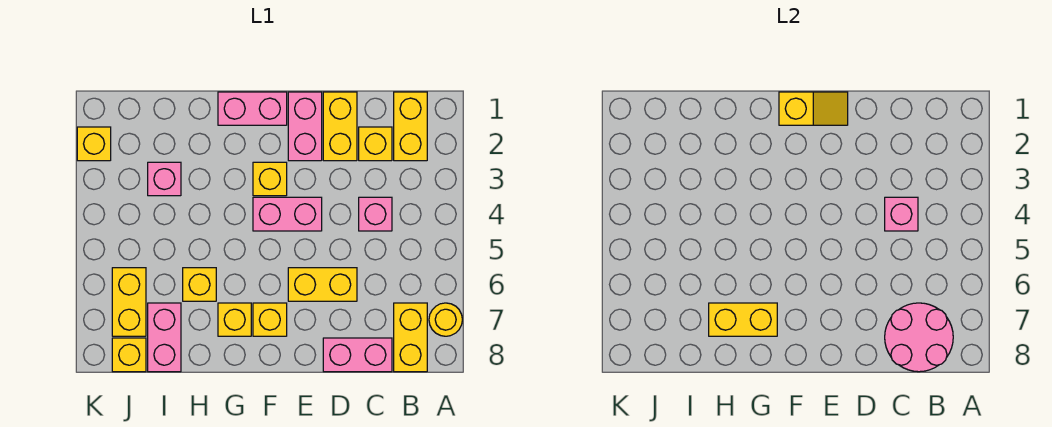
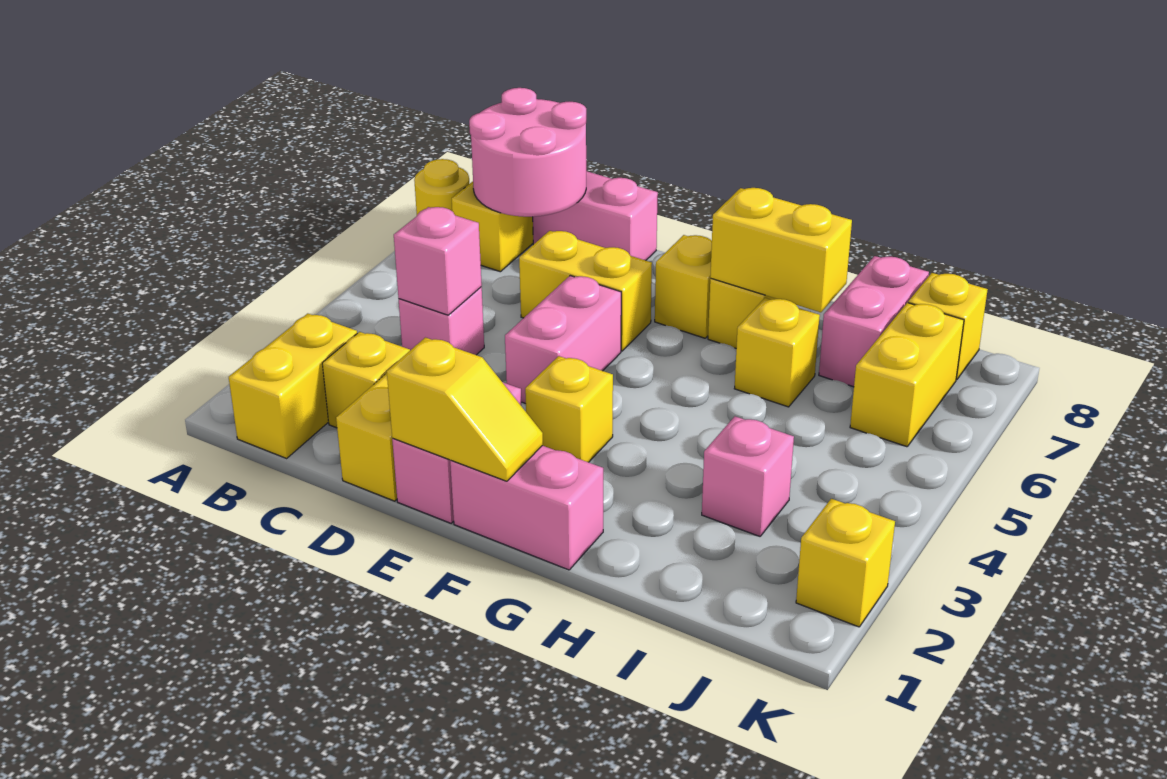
yellow 1x2 slope [779,92,848,125] -> yellow 1x2 slope turned to [387,338,543,481]
pink 1x2 brick [253,197,322,231] -> pink 1x2 brick turned to [505,276,621,404]

